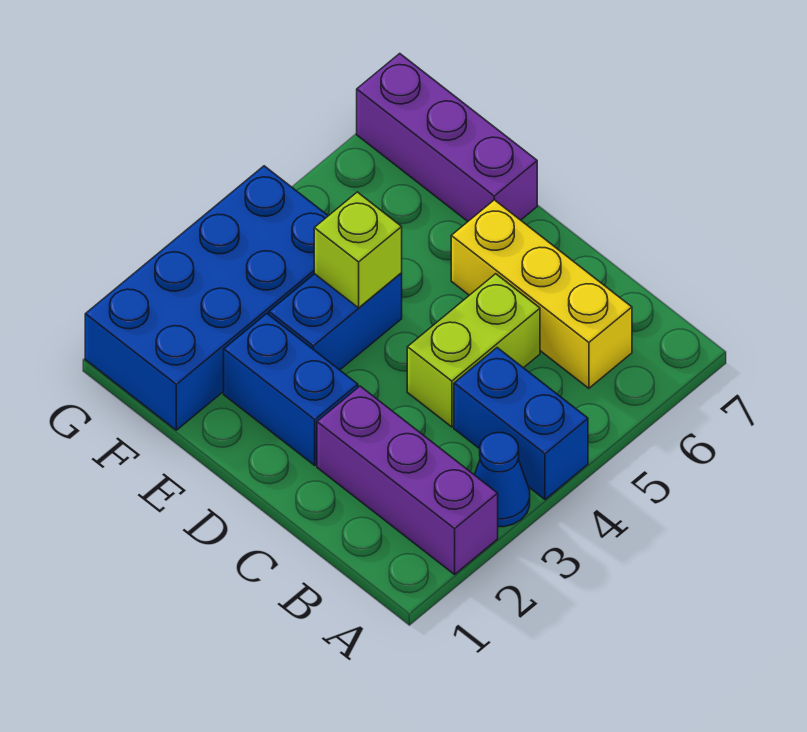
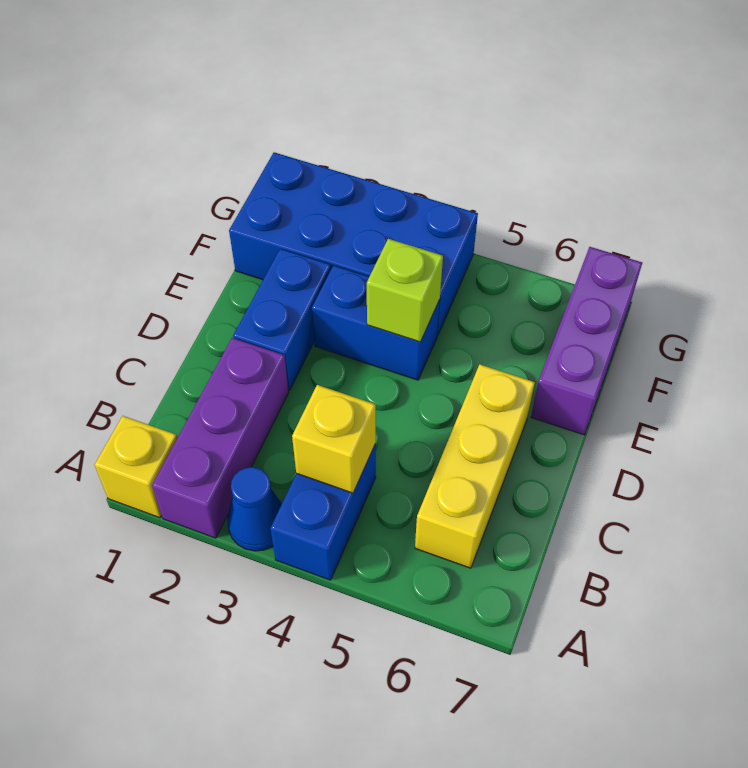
none -> yellow 1x1 brick [95,416,177,518]
none -> yellow 1x1 brick [292,385,376,493]
lime 1x2 brick [407,274,540,427] -> none

